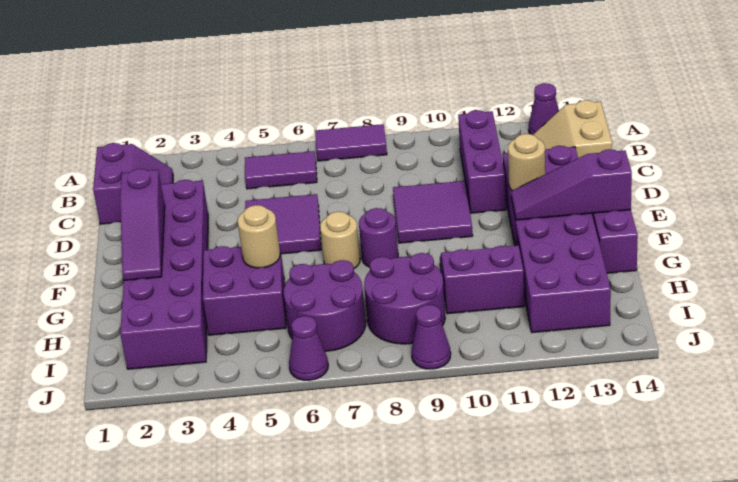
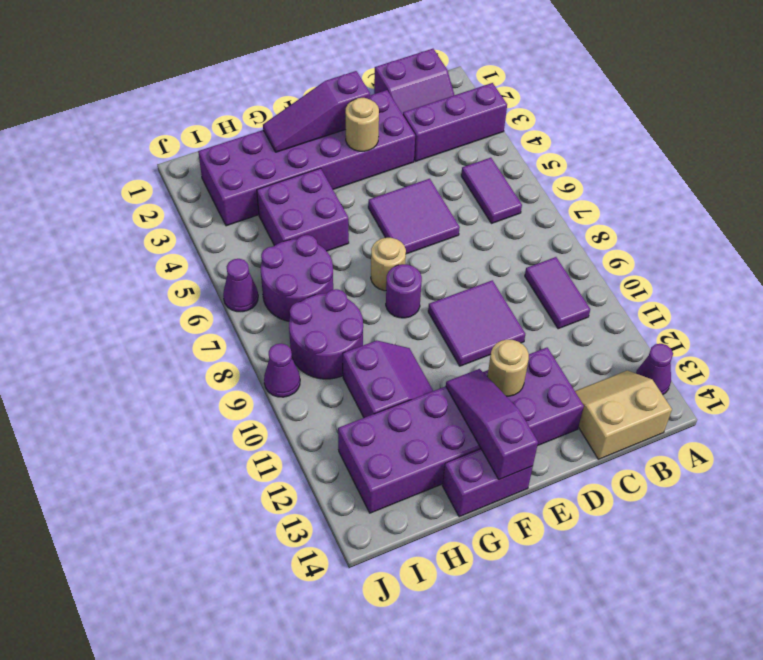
purple 1x2 tile [315,124,387,161] -> purple 1x2 tile moved to [525,257,590,329]
purple 1x3 brick [458,110,506,213] -> purple 1x3 brick moved to [403,83,507,162]
tan 1x1 round brick [238,205,280,268] -> tan 1x1 round brick moved to [345,98,379,151]

